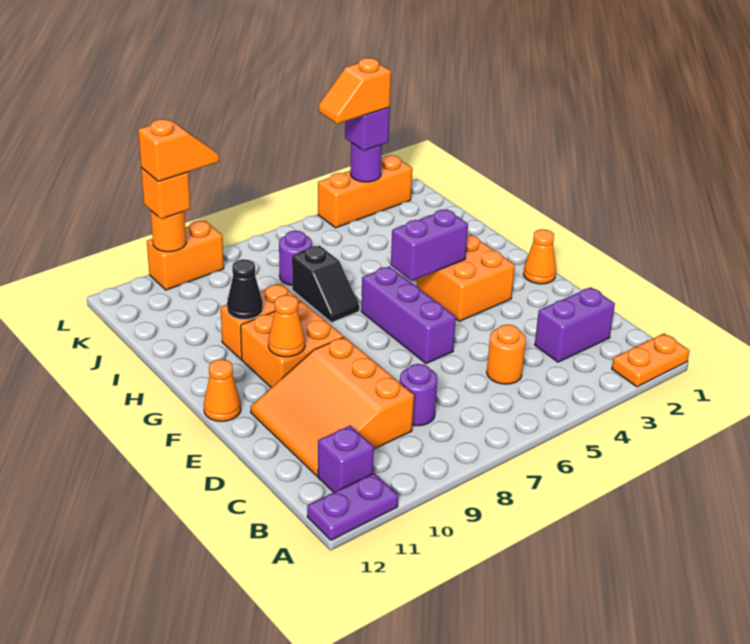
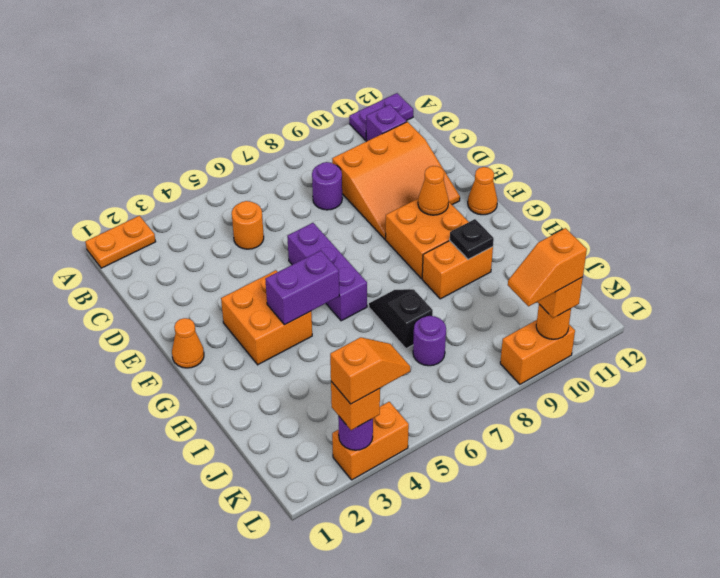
purple 1x2 brick [535,287,615,362] -> none
orange 3x3 slope [251,337,414,476] -> orange 3x3 slope turned to [332,122,460,239]
black 1x1 cone [227,259,263,319] -> black 1x1 plate [450,219,494,259]
orange 1x3 brick [318,155,412,228] -> orange 1x2 brick [332,402,409,480]
purple 1x1 brick [345,108,390,151] -> orange 1x1 brick [331,382,380,430]

